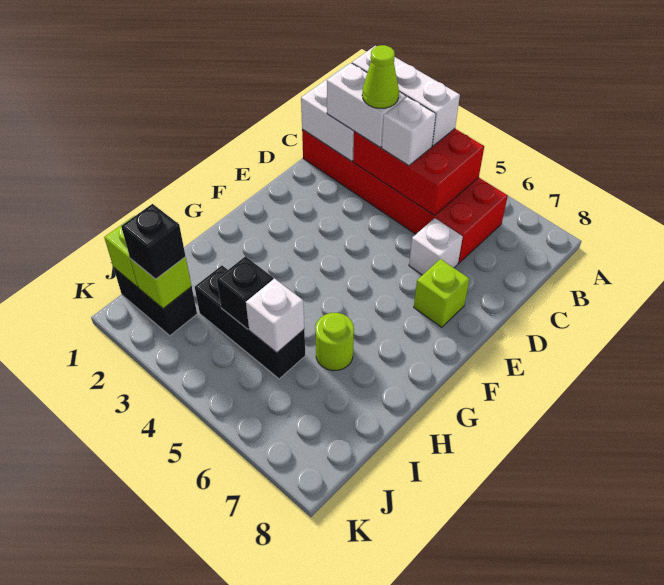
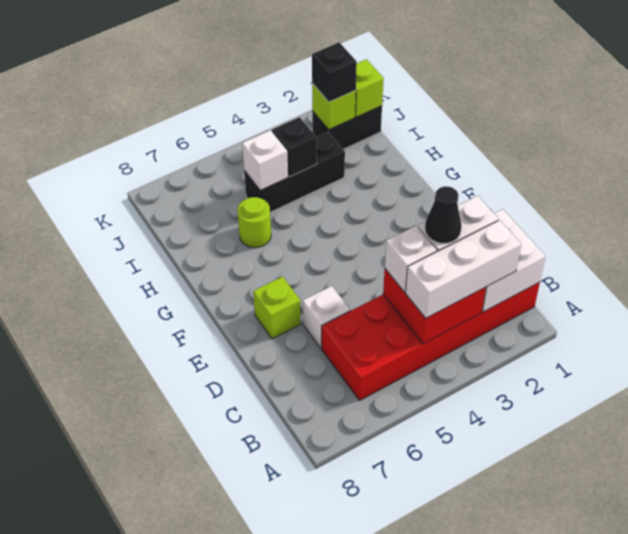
red 2x3 brick [353,129,484,215] -> red 2x2 brick [383,269,486,344]
lime 1x1 cone [362,45,399,108] -> black 1x1 cone [425,186,462,243]

